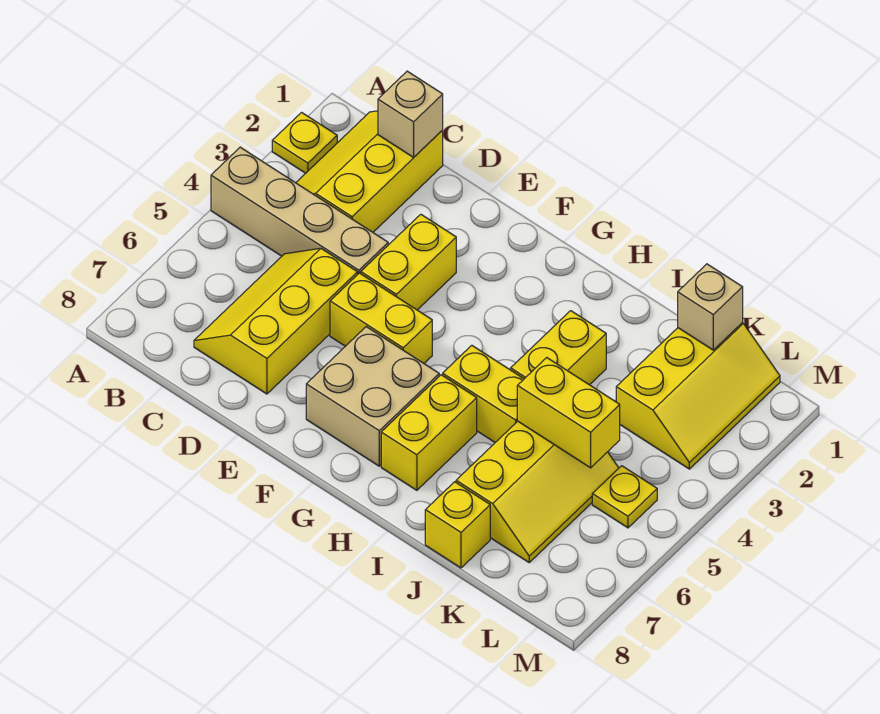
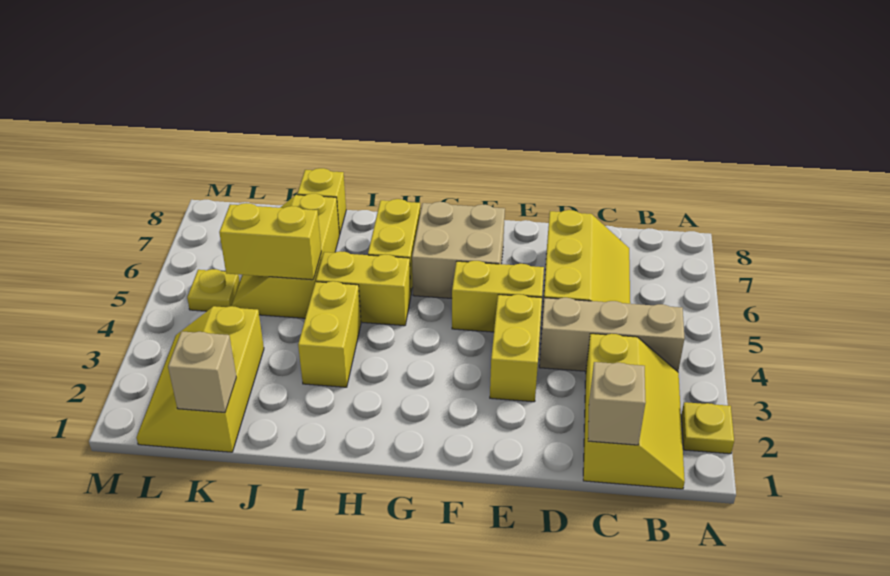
tan 1x4 brick [211,147,388,274] -> tan 1x3 brick [539,298,685,372]

